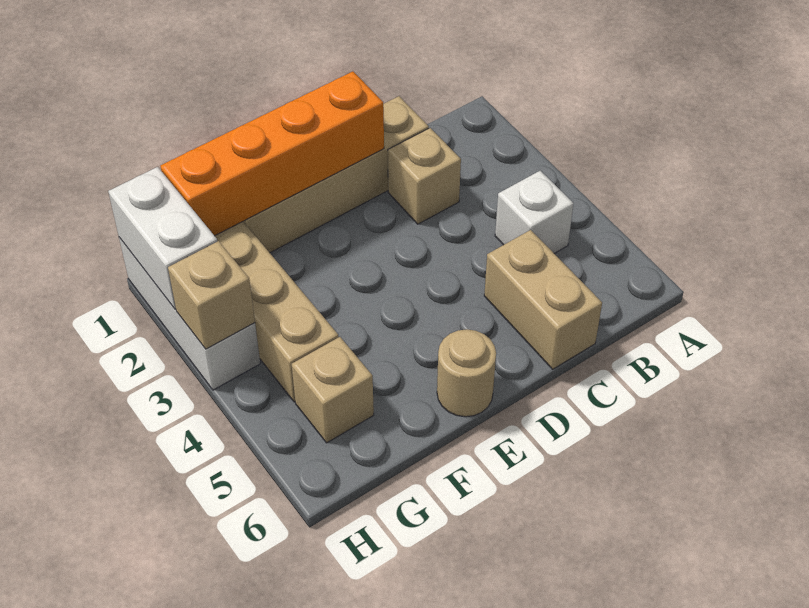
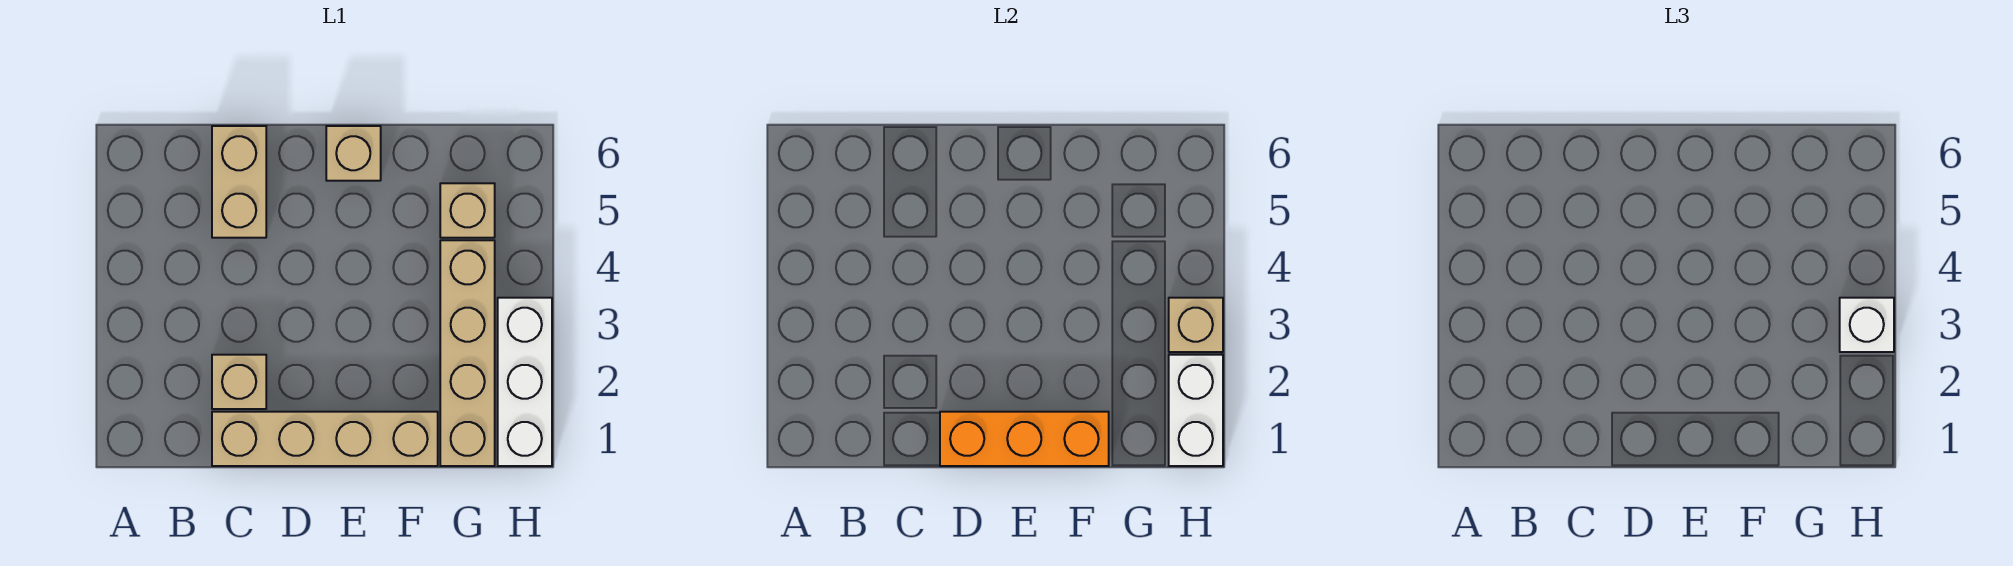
white 1x1 brick [495,171,574,253] -> white 1x1 brick moved to [1840,298,1894,352]
orange 1x4 brick [160,71,384,236] -> orange 1x3 brick [940,412,1109,466]
tan 1x1 round brick [437,329,496,417] -> tan 1x1 brick [326,126,381,181]

